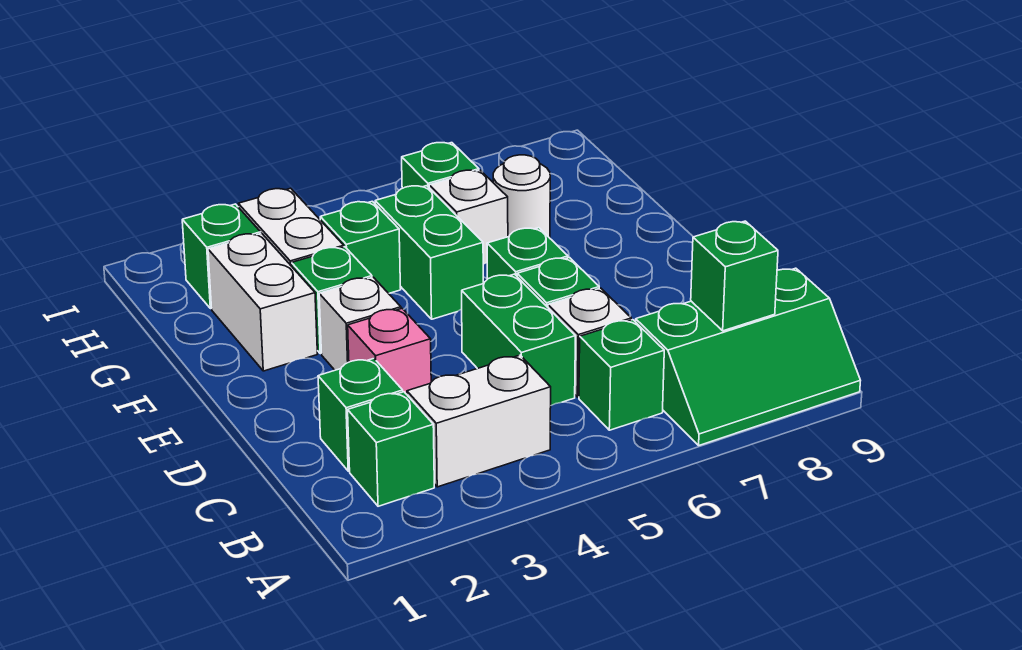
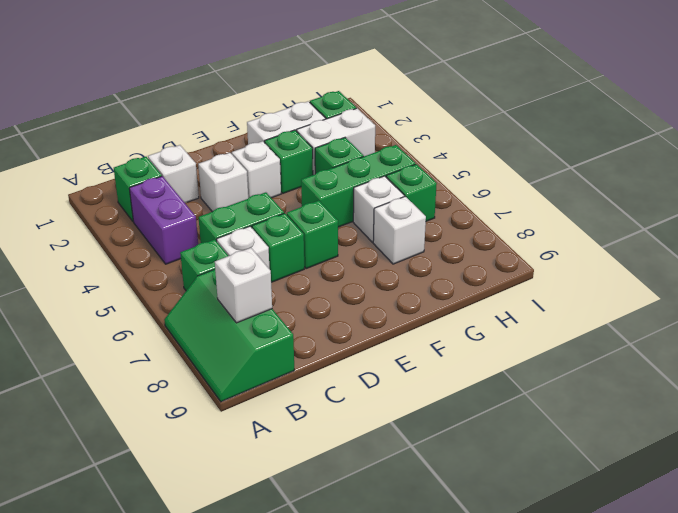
white 1x2 brick [407,355,551,487] -> purple 1x2 brick [129,176,198,264]
green 1x1 brick [691,221,778,331] -> white 1x1 brick [215,248,272,323]
green 1x1 brick [318,358,403,471] -> white 1x1 brick [148,145,199,203]
pink 1x1 brick [348,309,431,394] -> white 1x1 brick [198,153,248,212]
green 1x2 brick [375,186,483,319] -> green 1x3 brick [301,145,415,227]
white 1x1 round brick [493,155,550,238] -> white 1x1 brick [373,196,426,264]

